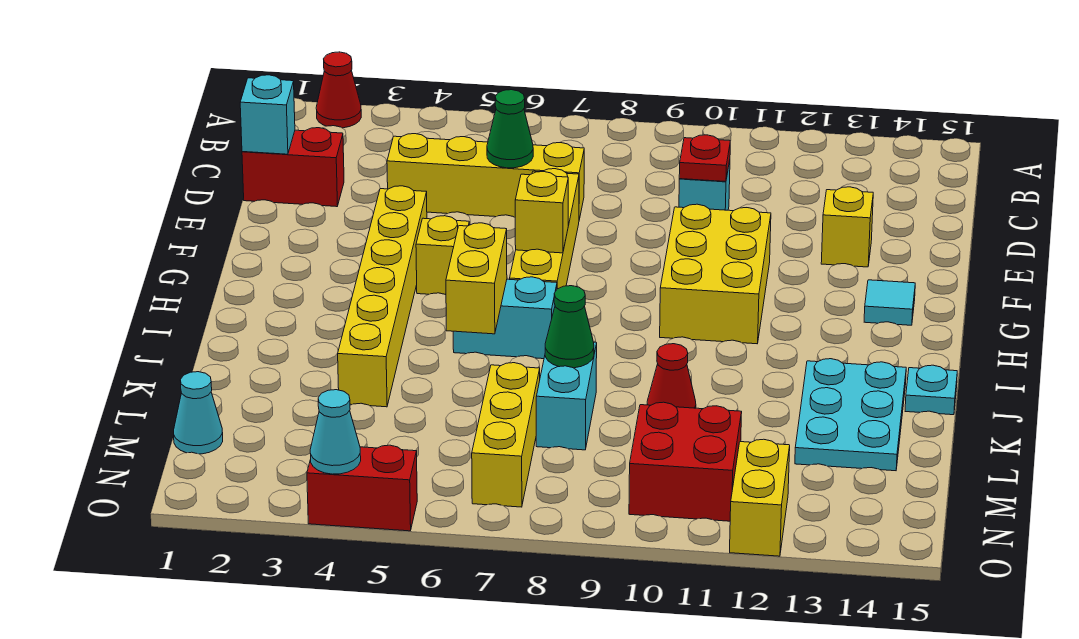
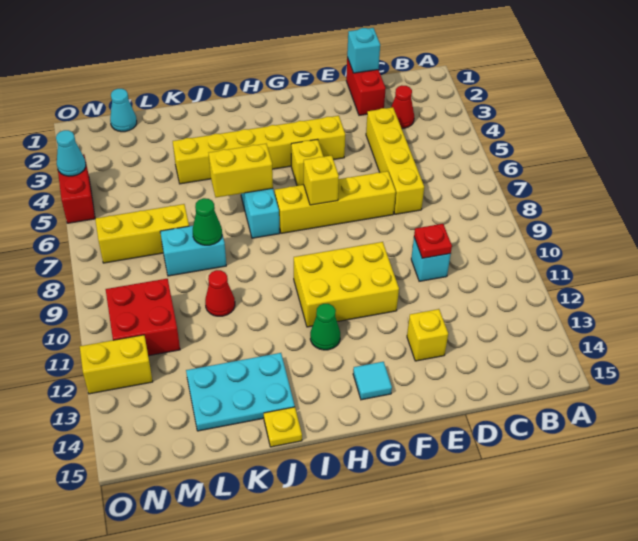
red 1x1 cone [316,52,361,128] -> red 1x1 cone moved to [391,85,414,128]
green 1x1 cone [487,90,533,168] -> green 1x1 cone moved to [310,304,340,350]
cyan 1x1 plate [905,365,957,415] -> yellow 1x1 plate [264,407,302,447]

